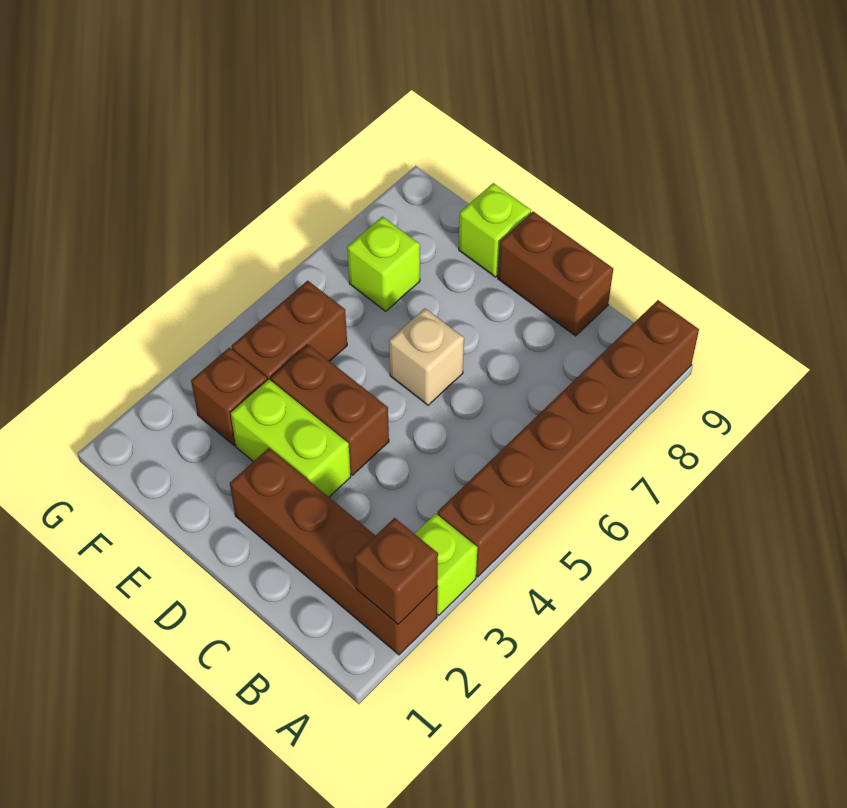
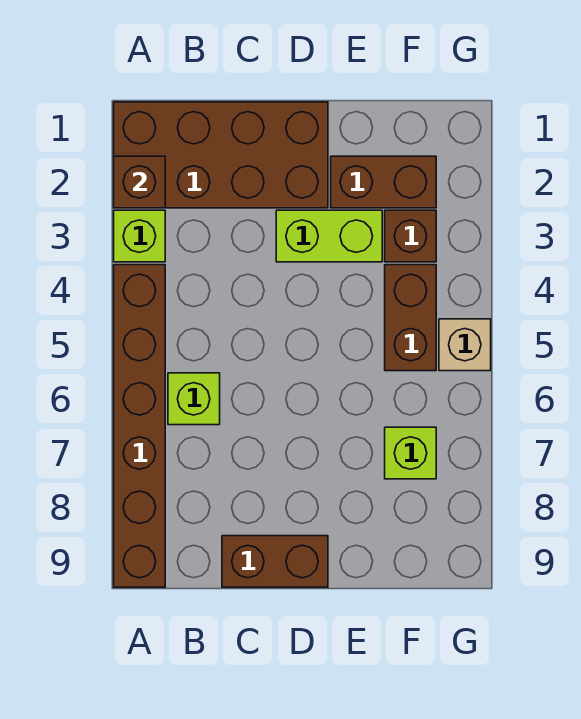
brown 1x4 brick [230,448,437,655] -> brown 2x4 brick [114,102,328,208]
brown 1x2 brick [271,345,389,475] -> brown 1x2 brick moved to [331,156,436,208]
tan 1x1 brick [389,308,464,405] -> tan 1x1 brick moved to [439,319,491,371]
lime 1x1 brick [459,183,531,277] -> lime 1x1 brick moved to [168,373,220,425]

